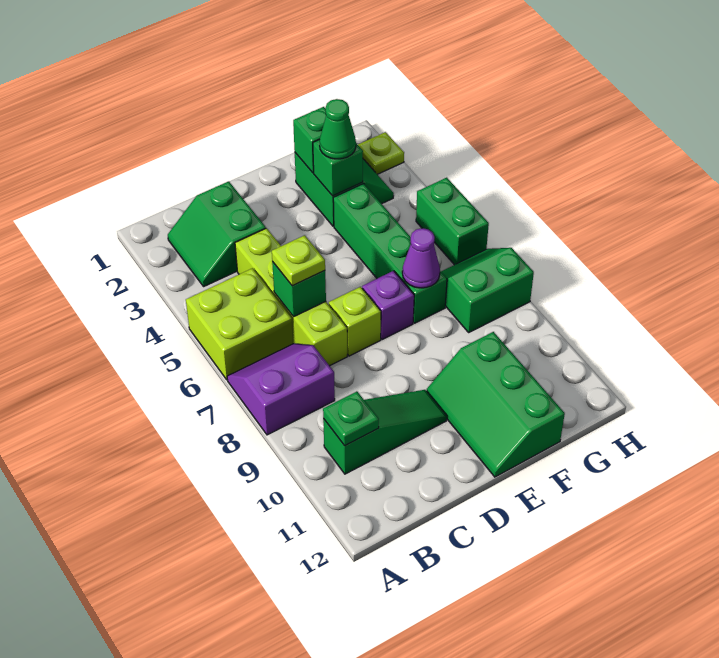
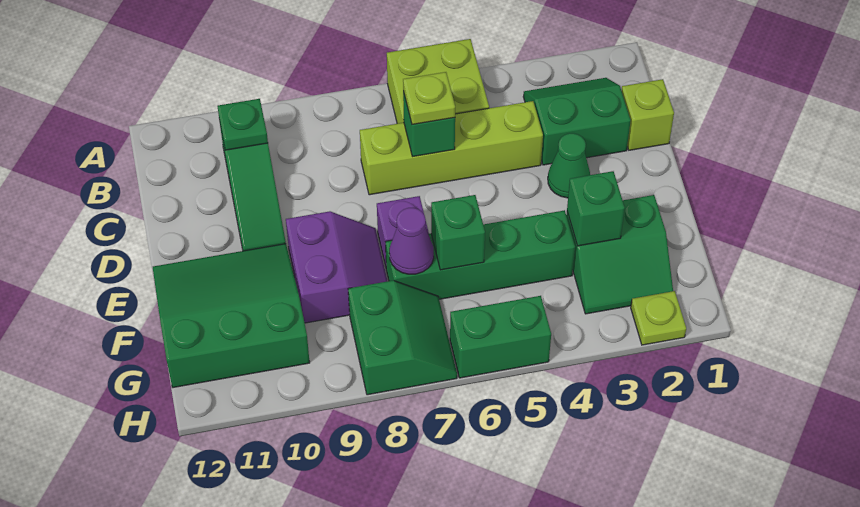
purple 2x2 slope [227,343,335,435] -> purple 2x2 slope moved to [286,211,387,323]
lime 1x1 brick [329,287,381,356] -> lime 1x1 brick moved to [622,79,674,150]
green 2x3 slope [427,332,565,477] -> green 3x3 slope [153,244,310,388]
green 1x1 brick [293,107,326,173] -> green 1x1 brick moved to [431,195,485,270]
green 1x1 cone [320,99,356,159] -> green 1x1 cone moved to [548,133,590,198]

